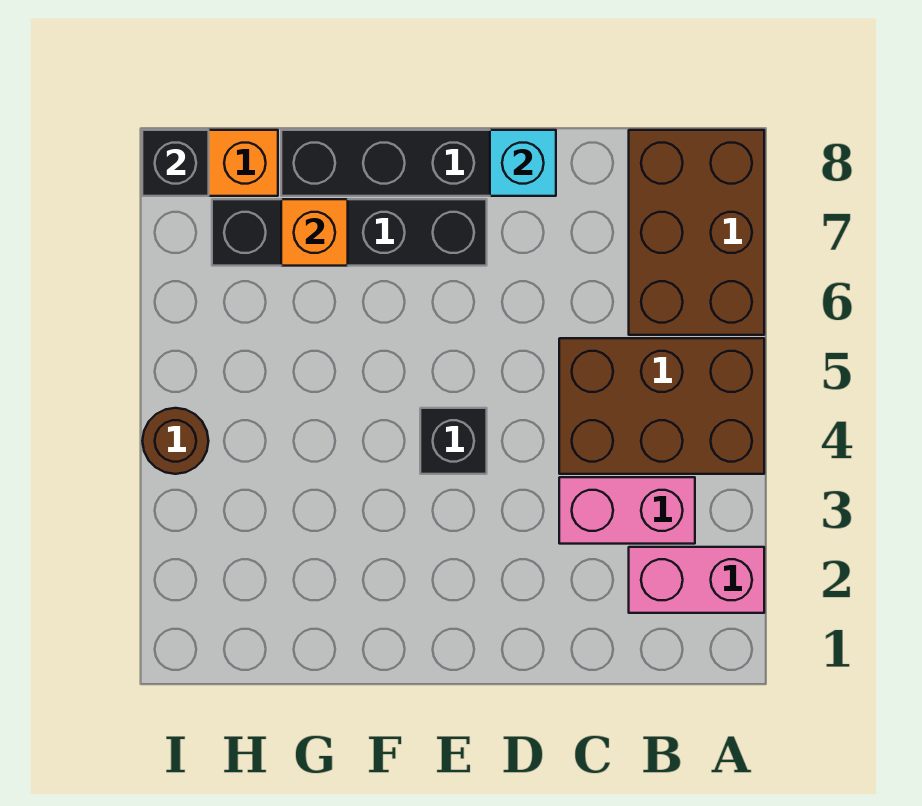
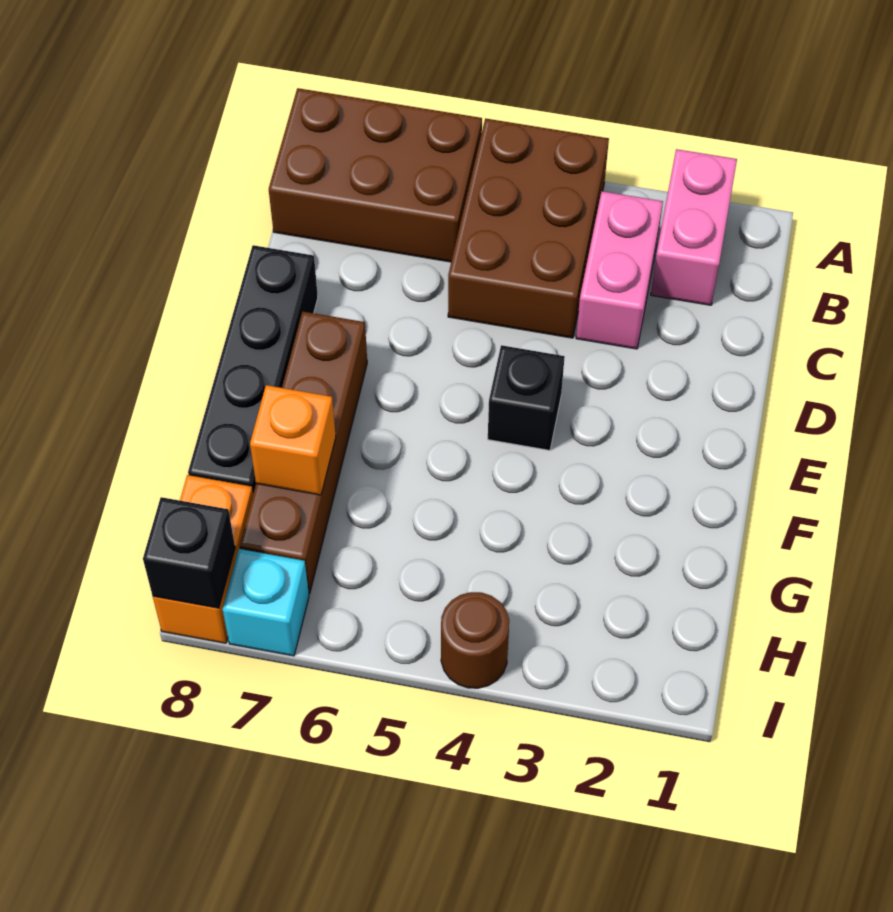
cyan 1x1 brick [490,130,556,196] -> cyan 1x1 brick moved to [223,549,309,656]
black 1x4 brick [212,199,487,266] -> brown 1x4 brick [240,312,367,594]

